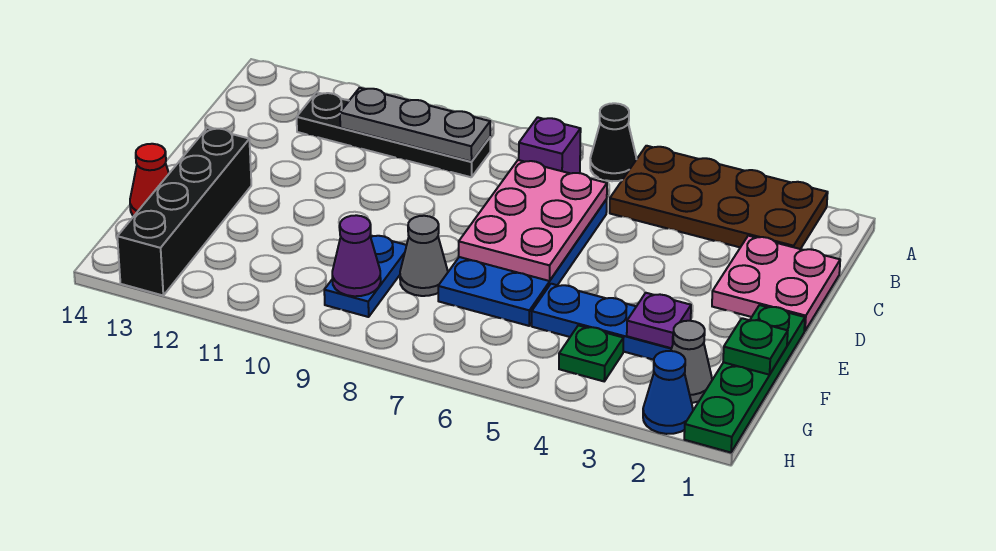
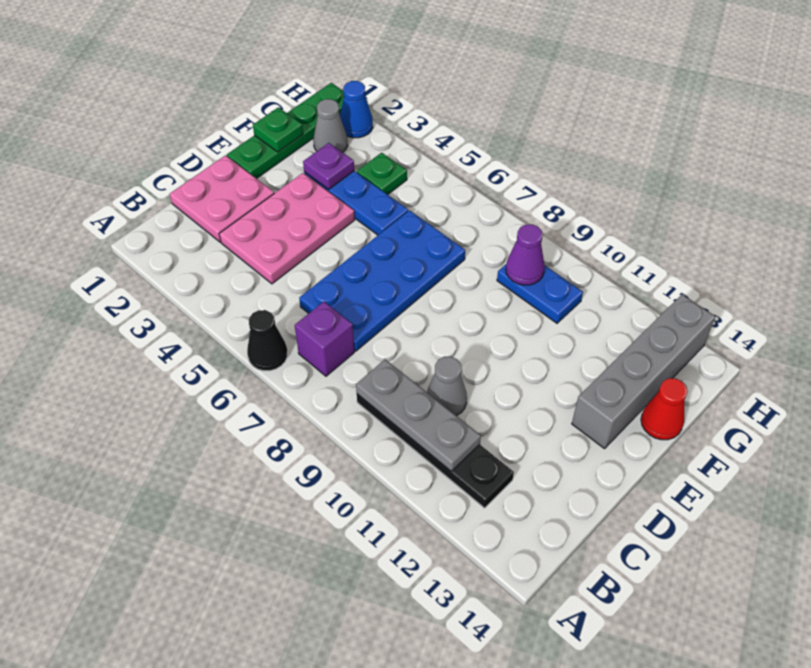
brown 2x4 plate [610,146,828,249] -> none
pink 2x3 plate [459,160,607,281] -> pink 2x3 plate moved to [219,173,355,284]
black 1x4 brick [117,128,251,295] -> grey 1x4 brick [572,294,715,449]
grey 1x1 cone [400,216,448,296] -> grey 1x1 cone moved to [427,357,467,416]
blue 1x2 plate [324,235,407,317] -> blue 1x2 plate turned to [497,265,583,323]

